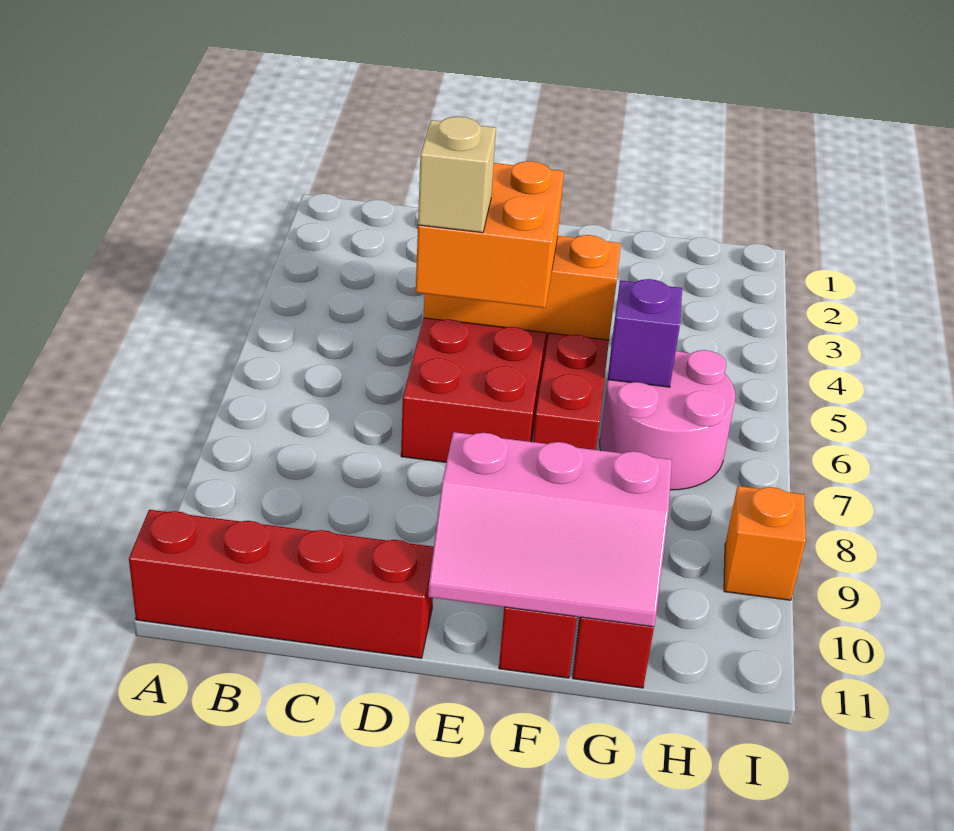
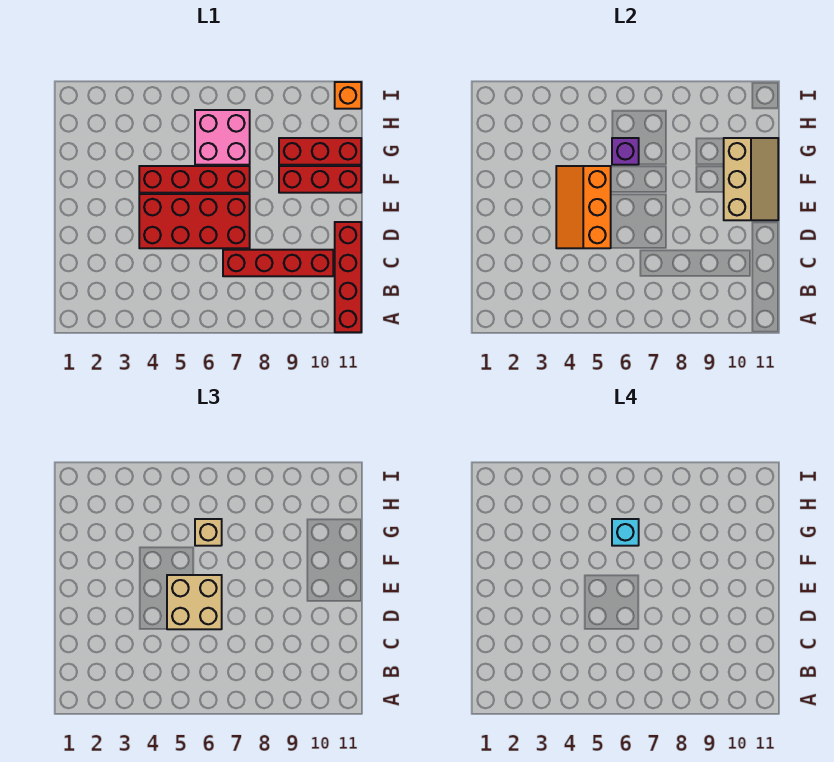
none -> red 1x4 brick [223,250,333,276]
orange 2x2 brick [416,161,564,308] -> tan 2x2 brick [167,575,222,629]
tan 1x1 brick [418,117,496,233] -> tan 1x1 brick moved to [195,519,222,546]
pink 2x3 slope [428,432,672,627] -> tan 2x3 slope [724,138,778,220]
pink 2x2 round brick [600,350,735,490] -> pink 2x2 brick [195,110,250,165]
none -> cyan 1x1 brick [612,519,639,546]
orange 1x1 brick [724,486,806,600] -> orange 1x1 brick moved to [335,82,361,109]

